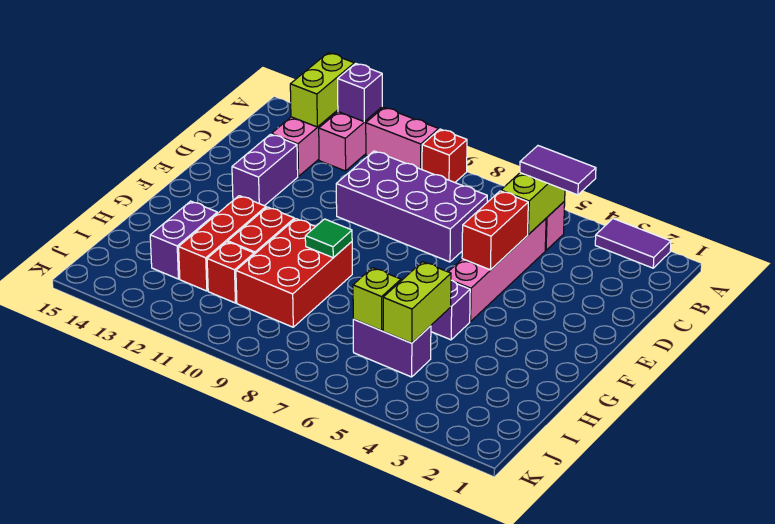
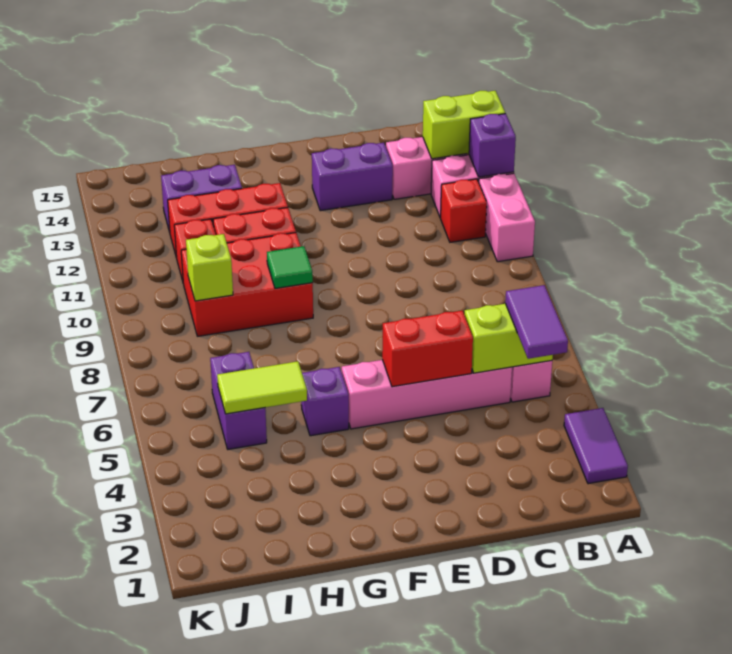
red 1x1 brick [422,129,467,182] -> red 1x1 brick moved to [441,179,487,242]
purple 2x4 brick [336,151,487,262] -> none
lime 1x2 brick [383,262,451,343] -> lime 1x2 tile [217,361,307,414]
lime 1x1 brick [353,268,401,331] -> lime 1x1 brick moved to [186,234,233,301]

